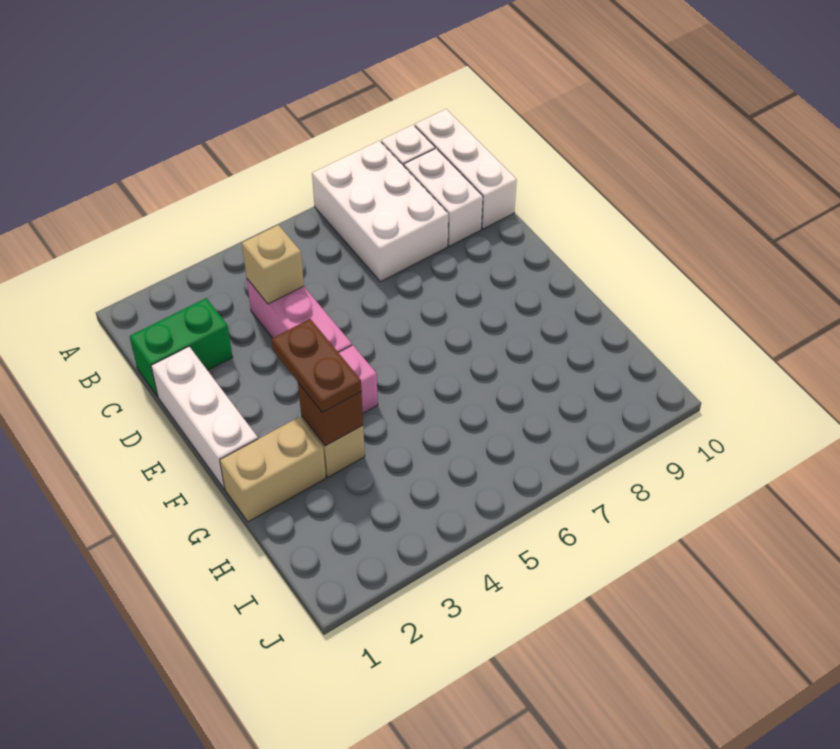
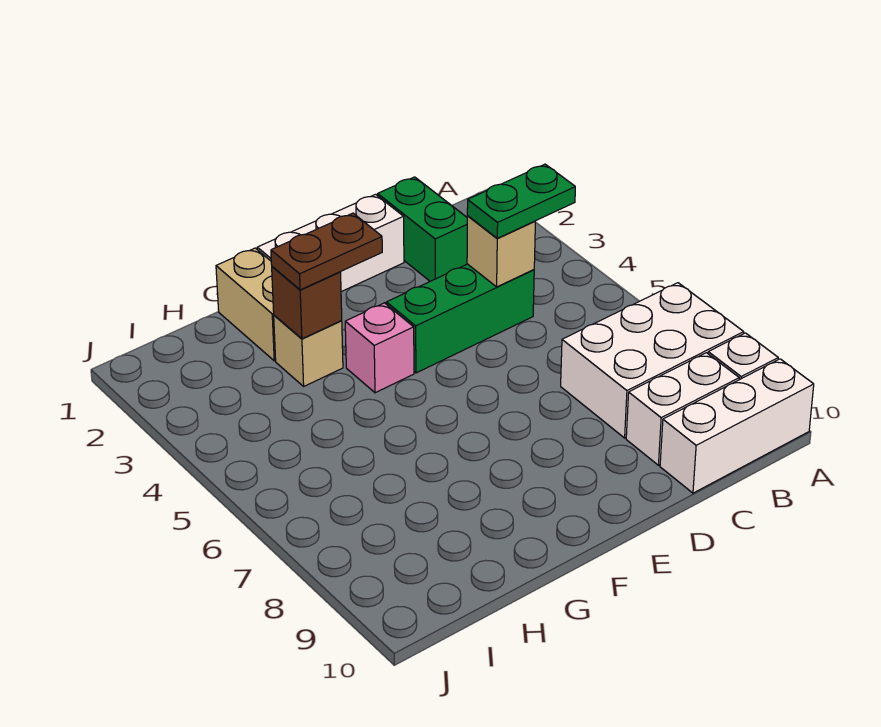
none -> green 1x2 plate [467,164,575,238]
pink 1x3 brick [247,279,352,352] -> green 1x3 brick [386,264,534,373]

